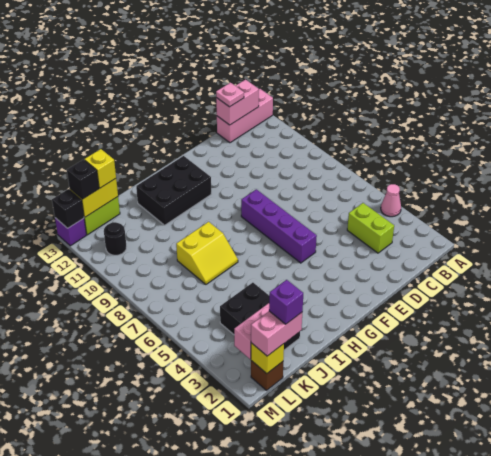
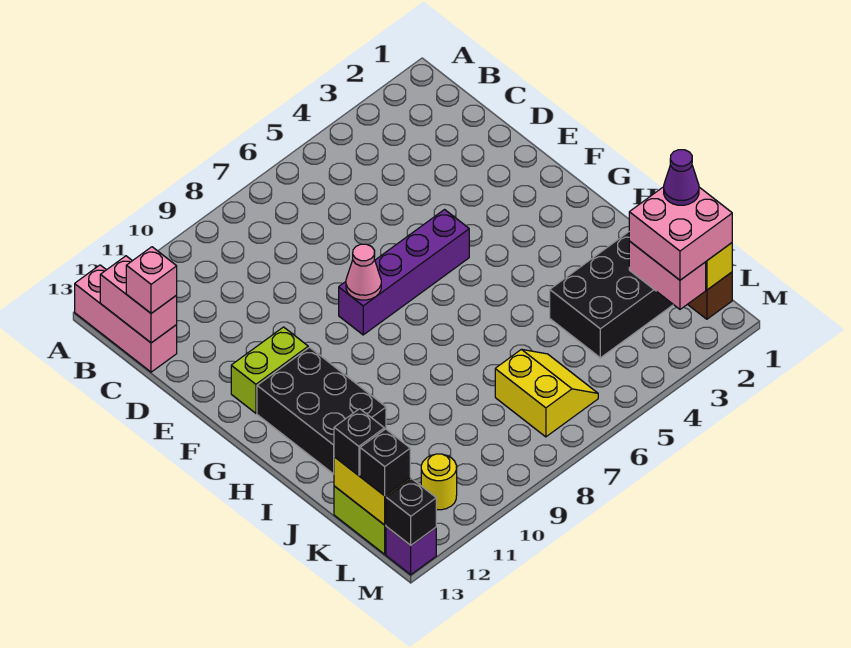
pink 1x1 cone [381,184,401,217] -> pink 1x1 cone moved to [346,244,381,300]
lime 1x2 brick [347,203,394,253] -> lime 1x2 brick moved to [231,327,308,413]
pink 1x1 plate [216,83,244,107] -> pink 1x1 brick [126,247,177,313]
yellow 2x2 slope [176,222,238,284] -> yellow 2x2 slope moved to [495,349,598,437]
pink 1x2 brick [251,311,302,356] -> pink 2x2 brick [629,187,732,280]
purple 1x1 brick [269,280,303,324] -> purple 1x1 cone [664,150,699,205]
yellow 1x1 brick [84,149,116,188] -> black 1x1 brick [334,409,384,475]
black 1x1 round brick [104,222,127,255] -> yellow 1x1 round brick [421,454,457,510]

